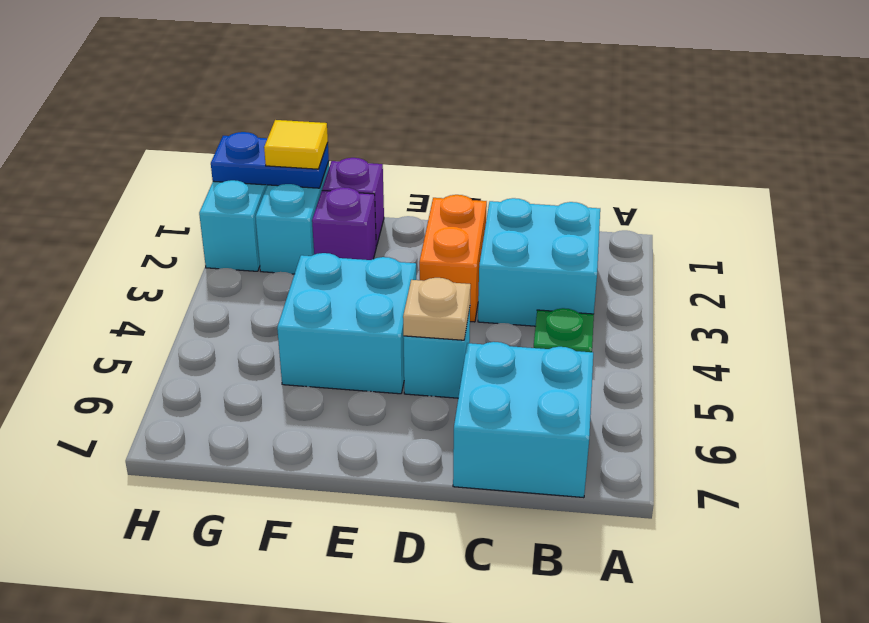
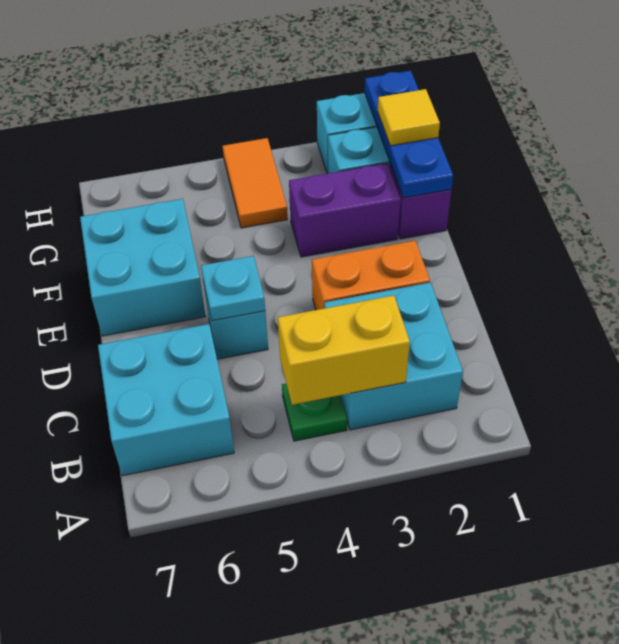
none -> yellow 1x2 brick [278,295,410,405]
tan 1x1 plate [403,278,471,340] -> cyan 1x1 plate [201,256,265,321]
cyan 2x2 brick [277,253,416,394] -> cyan 2x2 brick moved to [80,199,206,336]
purple 1x1 brick [312,187,376,260] -> purple 1x2 brick [289,163,401,257]
blue 1x2 plate [211,132,329,188] -> blue 1x3 plate [365,71,453,198]
none -> orange 1x2 tile [223,138,288,228]

